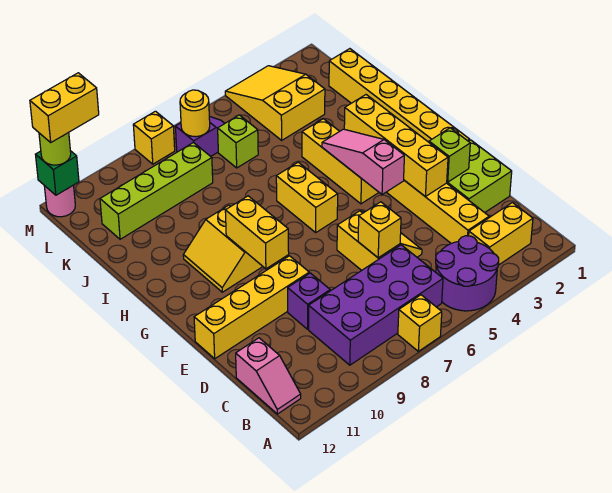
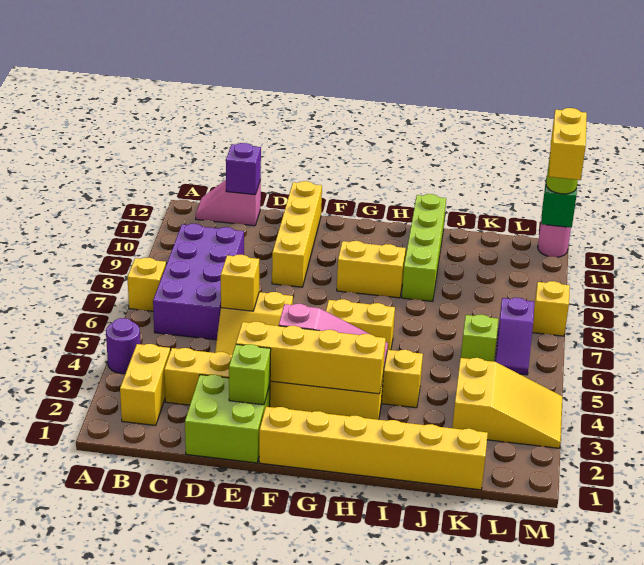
purple 2x2 round brick [436,236,499,311] -> purple 1x1 round brick [106,318,140,374]
purple 1x1 brick [288,273,330,329] -> purple 1x1 brick moved to [226,143,261,195]
yellow 1x2 brick [225,196,289,269] -> none
lime 1x4 brick [100,142,213,239] -> lime 1x4 brick moved to [402,194,446,301]
yellow 1x1 round brick [180,90,210,137] -> none

